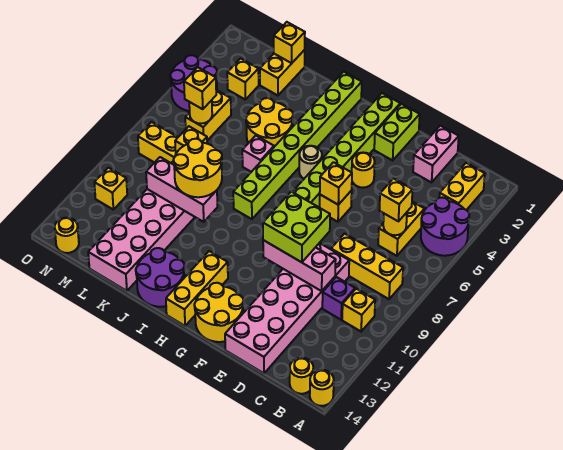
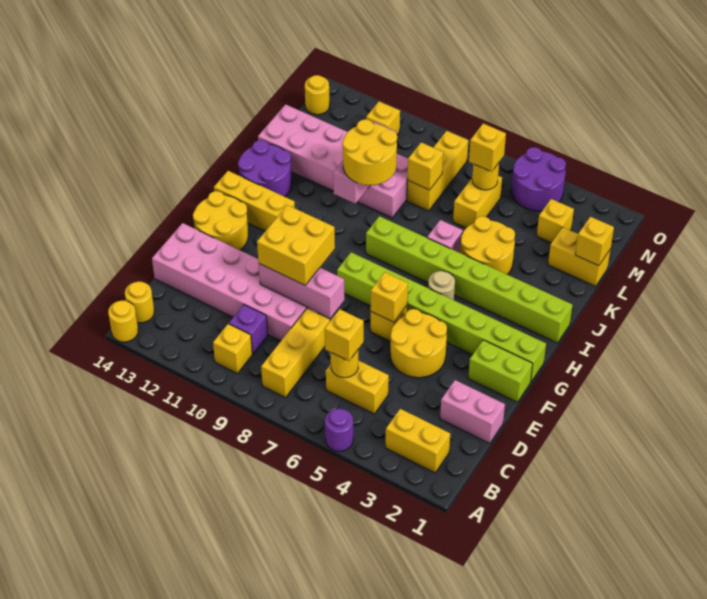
purple 2x2 round brick [421,197,469,256] -> purple 1x1 round brick [325,409,353,451]
pink 1x3 brick [263,240,336,291] -> pink 1x3 brick turned to [259,264,345,318]
lime 2x2 brick [263,192,330,262] -> yellow 2x2 brick [257,205,335,285]
yellow 1x1 round brick [352,153,375,188] -> yellow 2x2 round brick [390,309,447,378]
yellow 1x2 brick [185,90,231,141] -> yellow 1x2 brick turned to [453,176,502,228]

